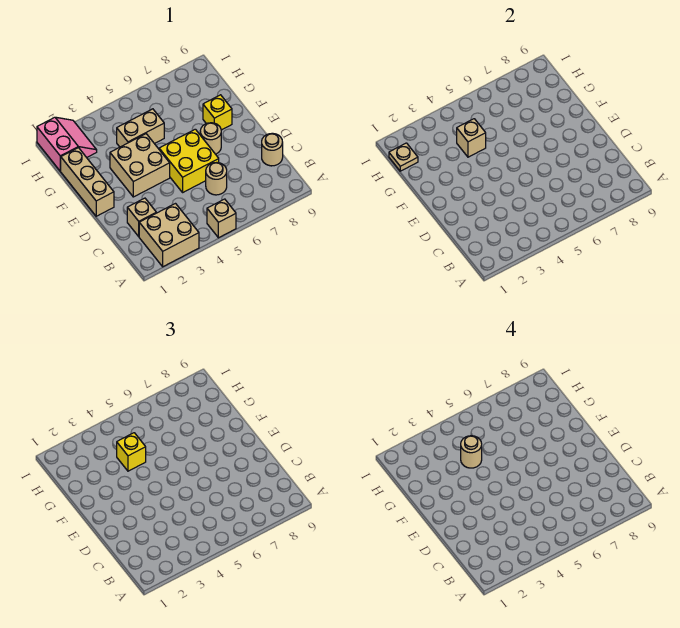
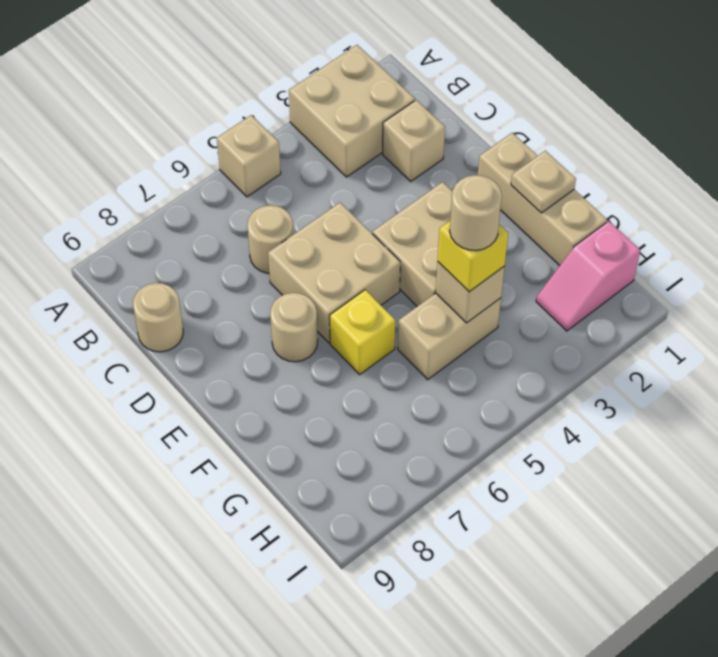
yellow 2x2 brick [159,129,219,192] -> tan 2x2 brick [268,203,400,343]
yellow 1x1 brick [203,95,232,130] -> yellow 1x1 brick moved to [330,290,395,374]
pink 2x2 slope [37,117,97,171] -> pink 1x2 slope [536,221,640,331]
tan 1x1 plate [389,143,418,171] -> tan 1x1 plate moved to [511,151,576,213]

